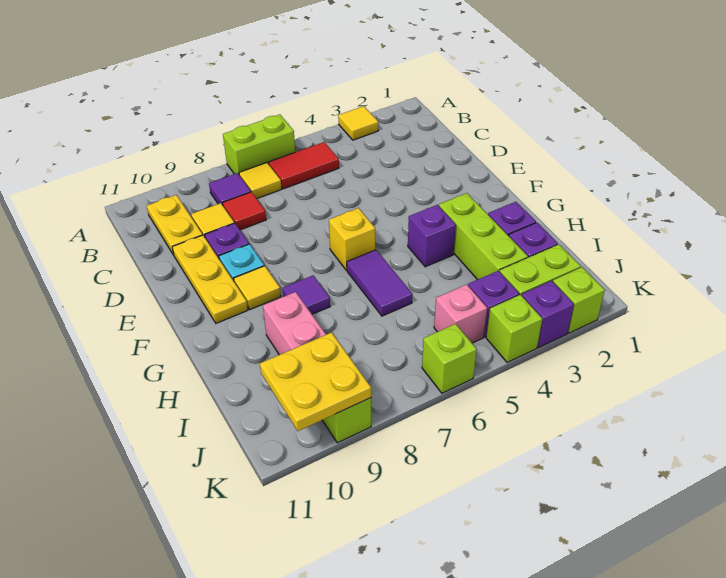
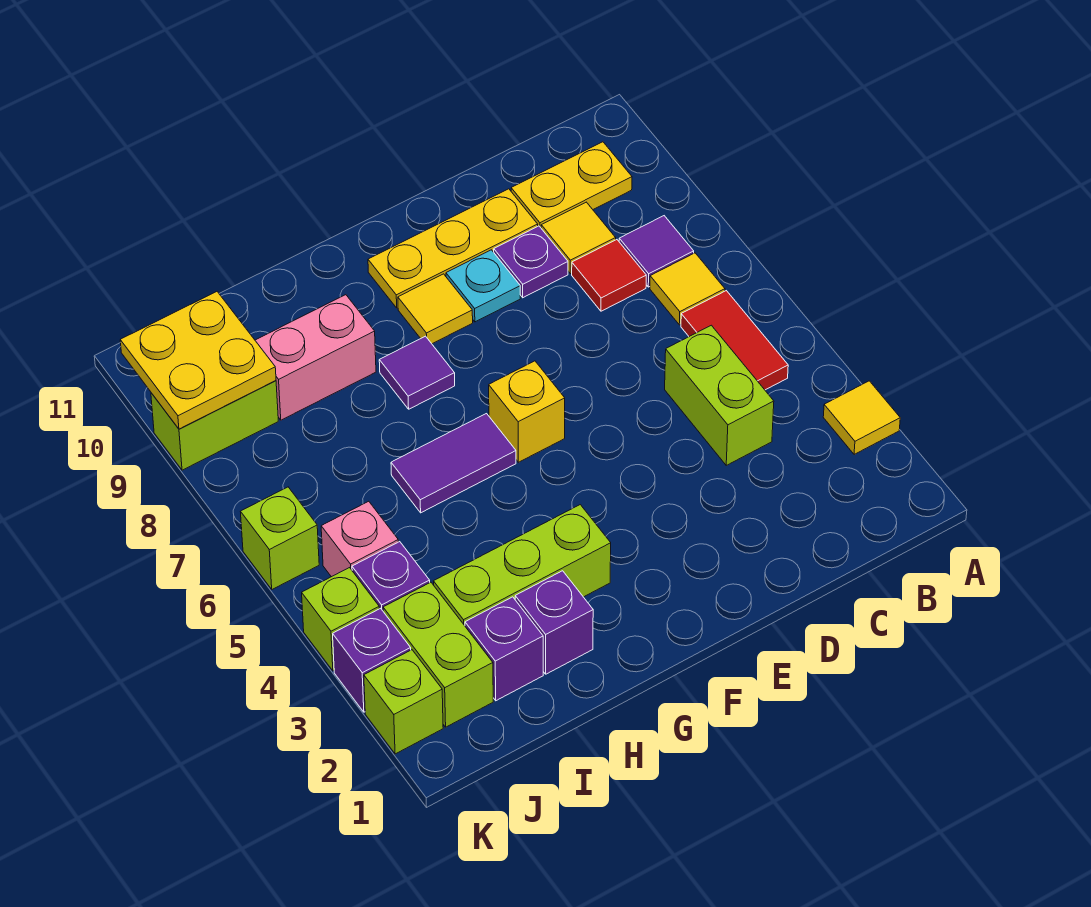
lime 1x2 brick [223,115,295,174] -> lime 1x2 brick moved to [665,325,774,465]
purple 1x1 brick [408,205,456,267] -> none

